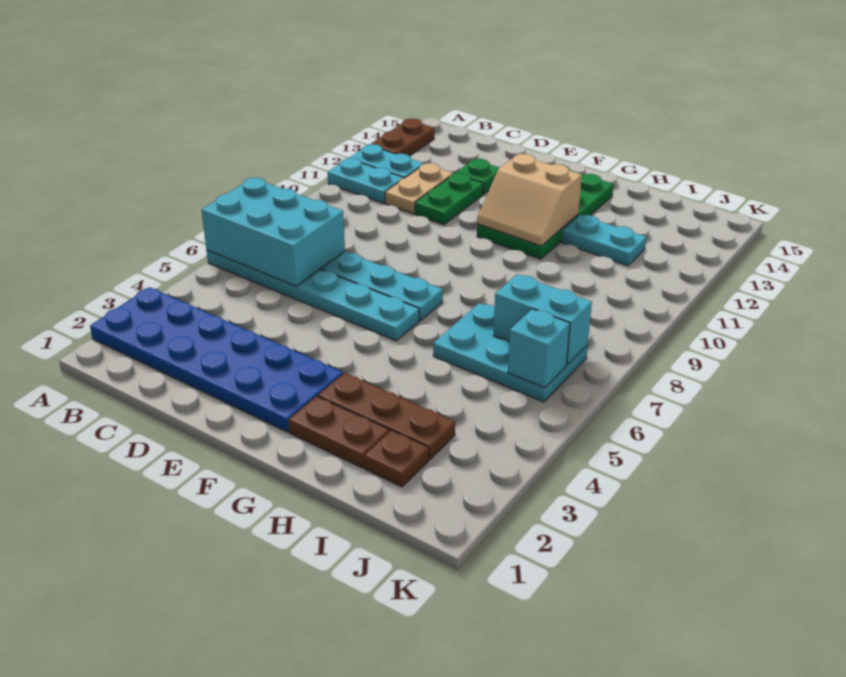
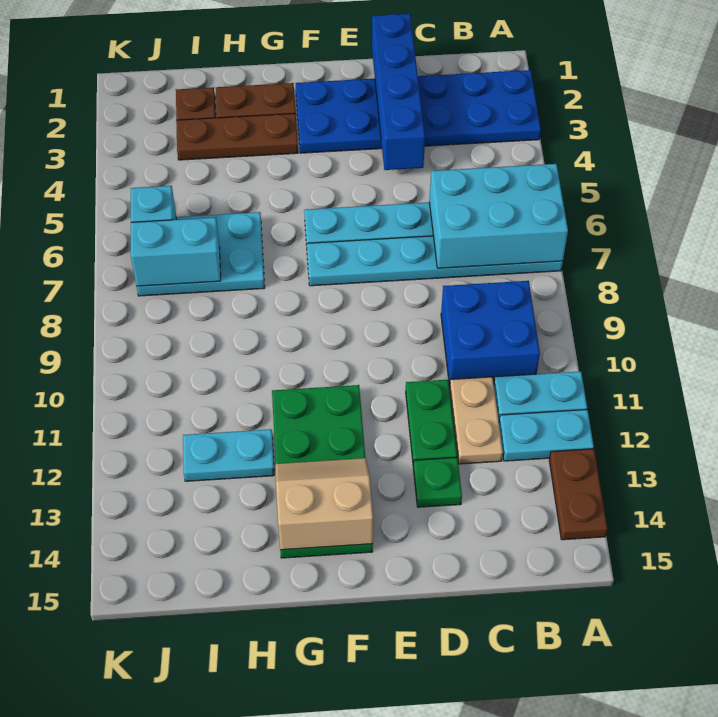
none -> blue 2x2 brick [441,281,540,387]
none -> blue 1x4 brick [372,14,425,170]
tan 2x2 slope [477,154,582,246] -> tan 2x2 slope moved to [276,458,373,550]

